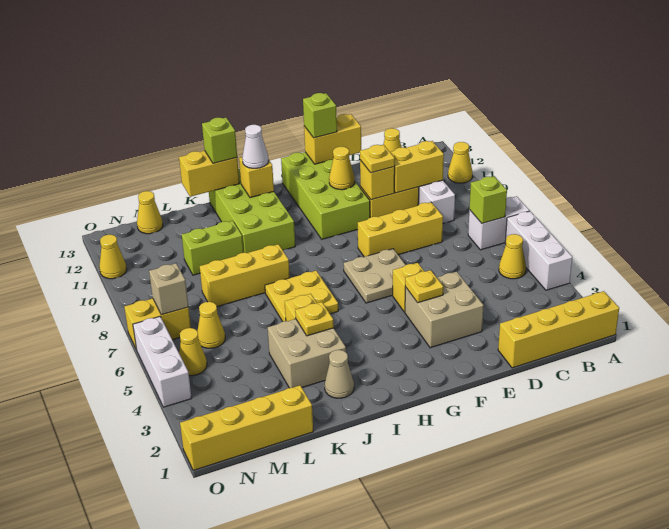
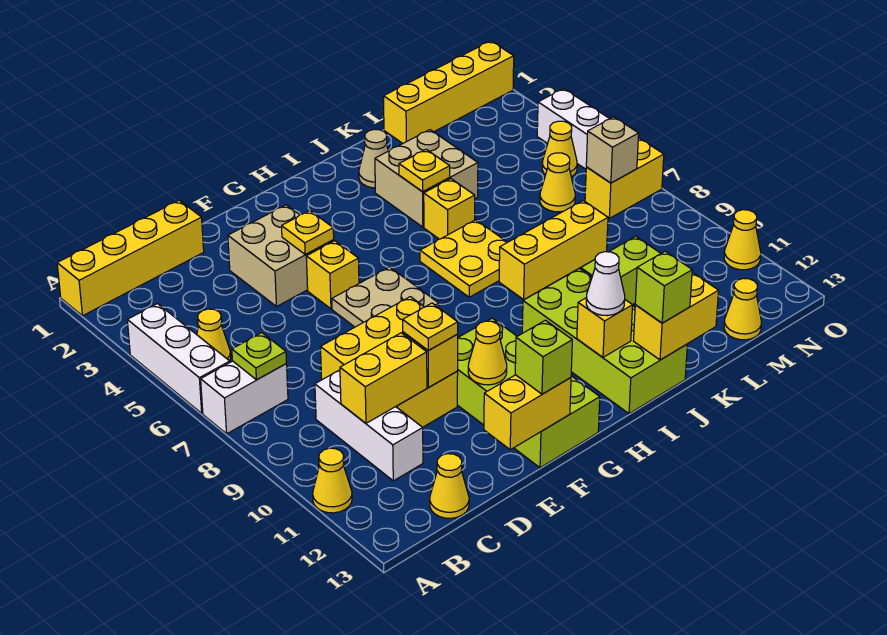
lime 1x1 brick [469,176,507,223] -> lime 1x1 plate [232,333,287,380]

